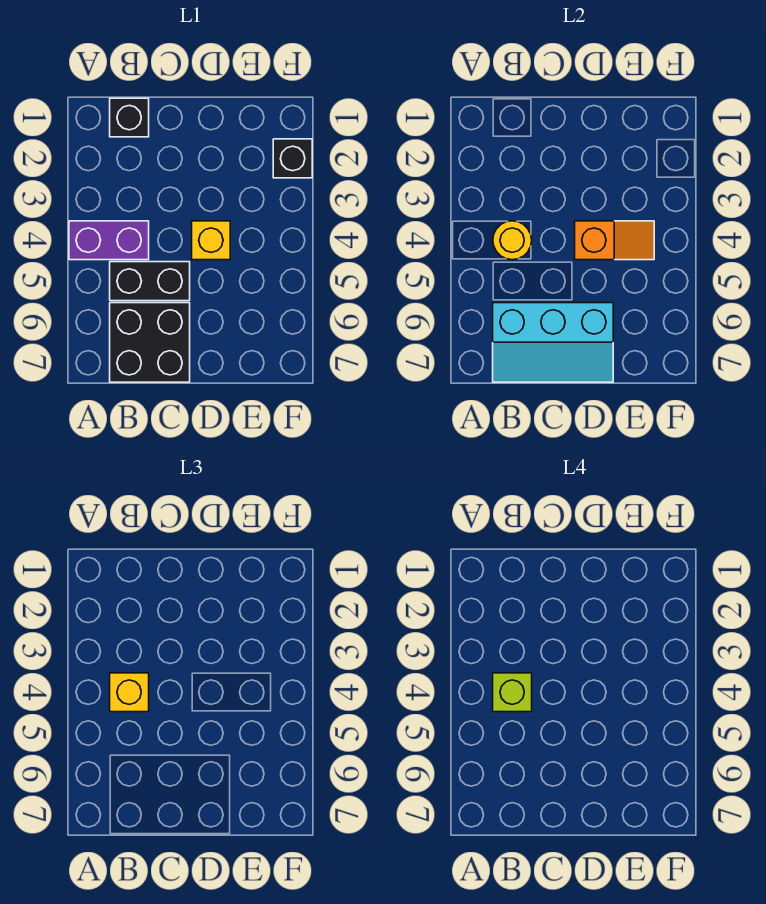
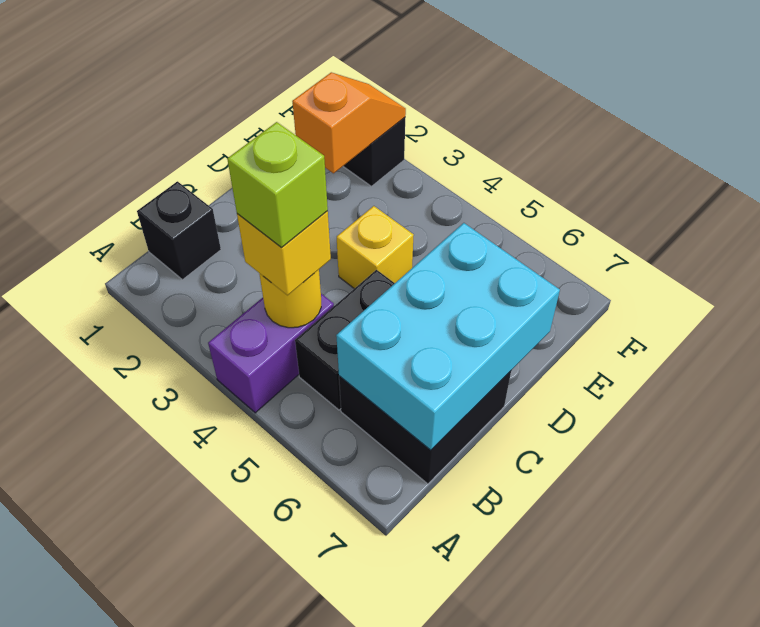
cyan 2x3 slope [493,303,613,382] -> cyan 2x3 brick [336,223,560,450]
orange 1x2 slope [575,221,654,260] -> orange 1x2 slope moved to [292,73,406,173]

